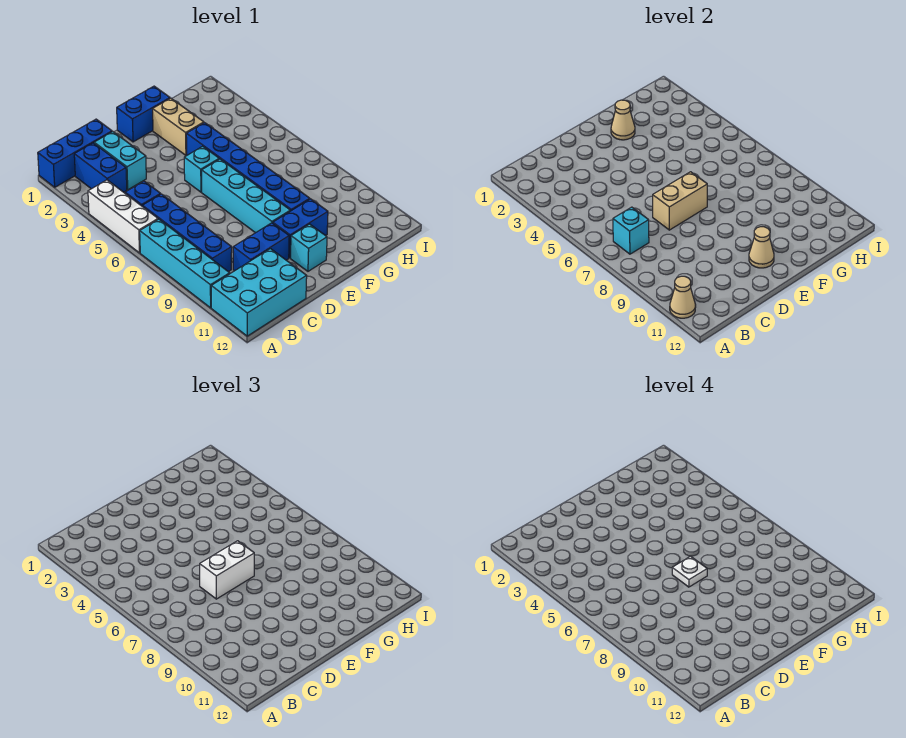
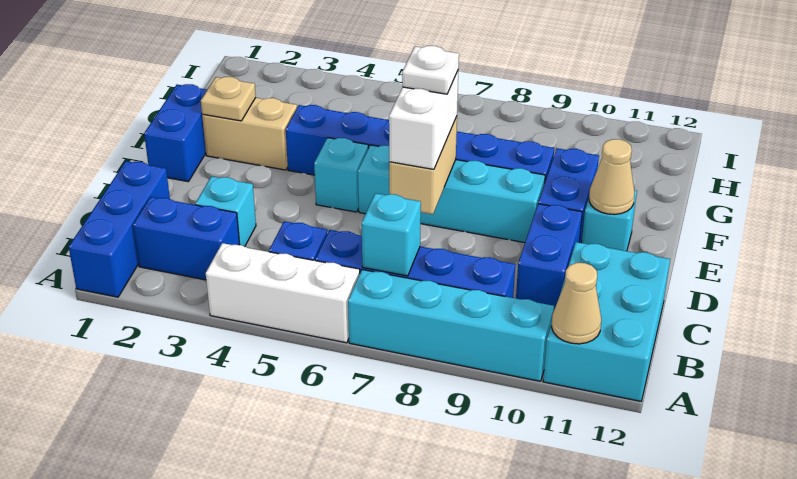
cyan 1x2 brick [94,132,146,190] -> cyan 1x1 brick [195,177,256,247]
tan 1x1 cone [611,100,635,140] -> tan 1x1 plate [201,77,256,121]

